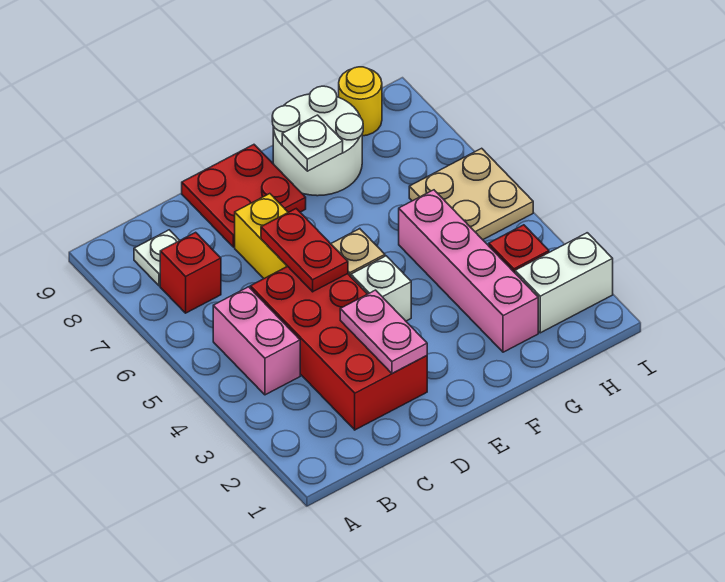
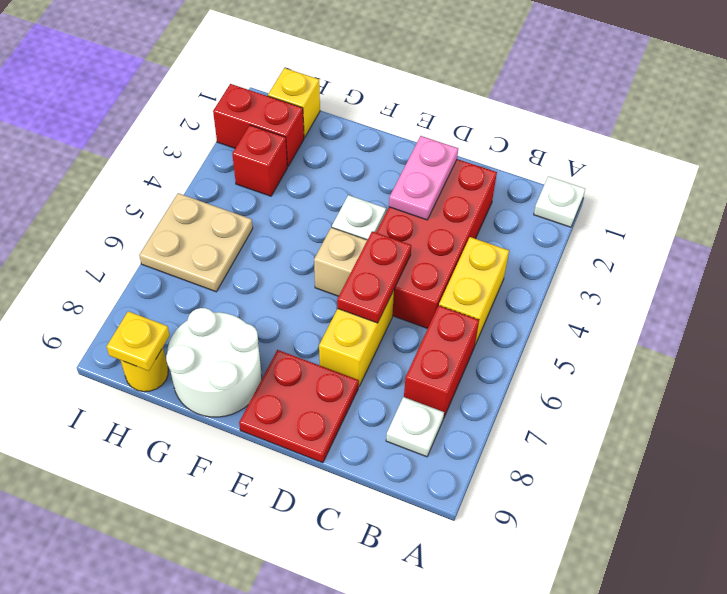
pink 1x2 brick [213,287,300,395] -> yellow 1x2 brick [439,237,509,344]
red 1x1 brick [160,232,221,313] -> red 1x2 brick [404,306,479,418]
white 1x1 plate [282,115,343,171] -> white 1x1 plate moved to [534,176,585,227]
pink 1x4 brick [399,190,538,352] -> none
none -> yellow 1x1 brick [268,68,320,138]
white 1x2 brick [515,233,613,333] -> red 1x2 brick [213,84,304,166]
none -> yellow 1x1 plate [107,311,170,371]

